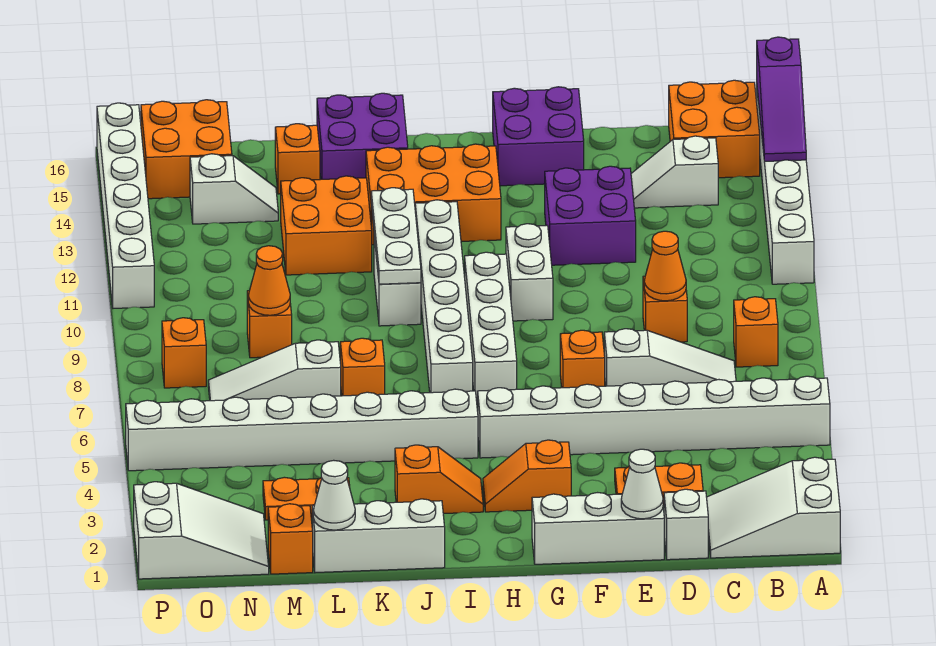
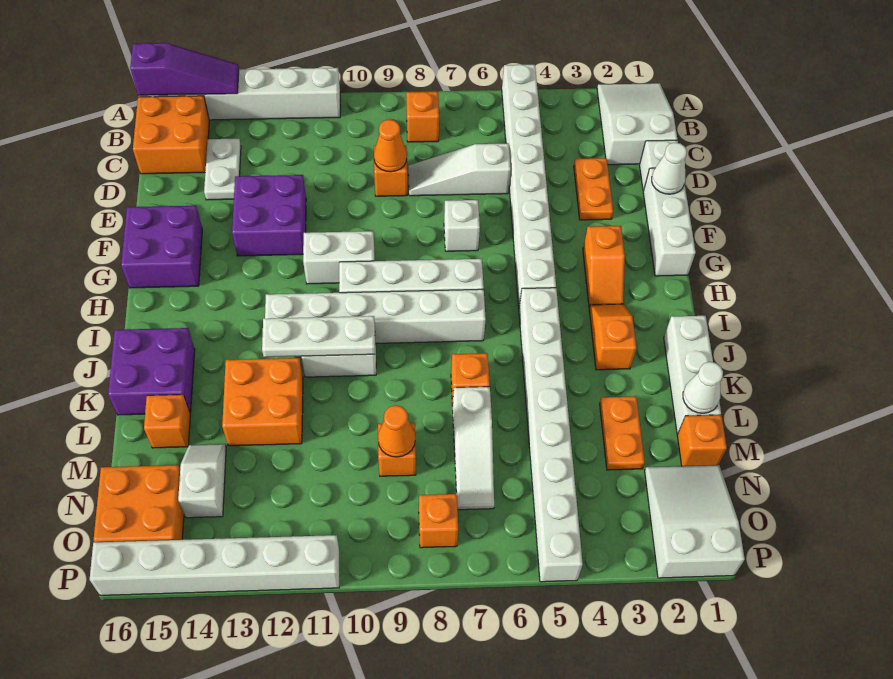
white 2x3 slope [707,457,840,558] -> white 2x3 slope turned to [597,83,677,165]
white 1x3 slope [604,329,736,386] -> white 1x3 slope turned to [408,143,511,196]
white 1x2 slope [631,136,718,208] -> white 1x2 plate [204,139,241,200]
orange 1x1 brick [560,330,605,388] -> white 1x1 brick [444,200,480,251]
orange 2x3 brick [366,144,501,245] -> none

